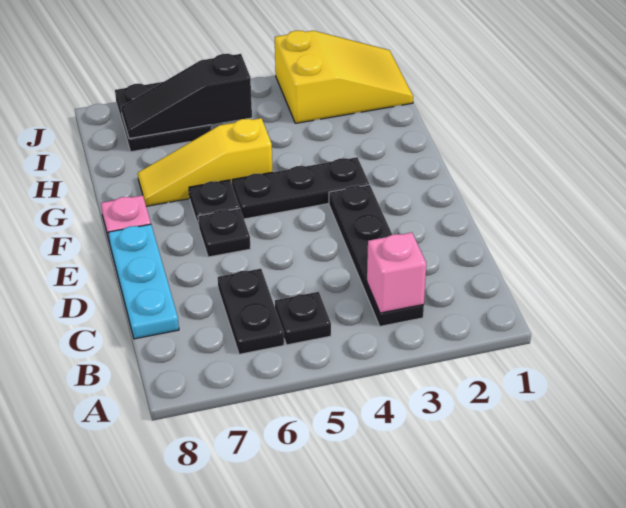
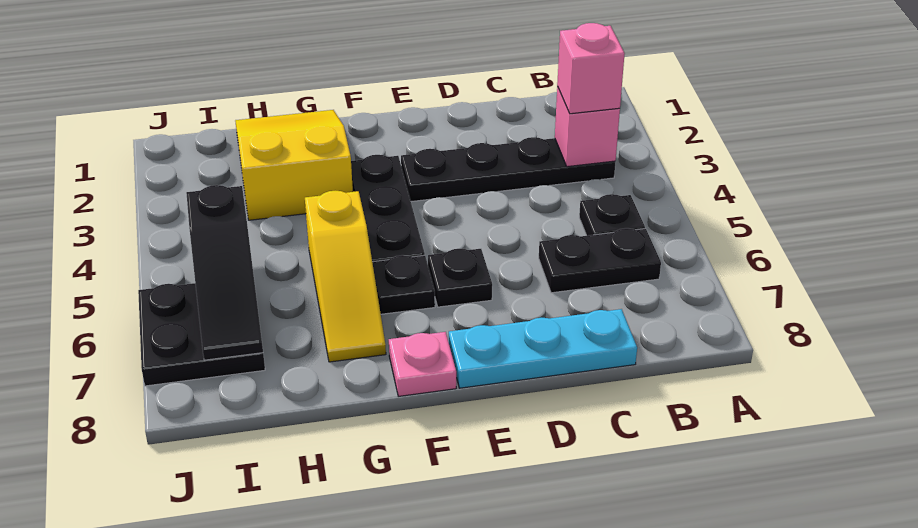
none -> pink 1x1 brick [557,23,625,114]
yellow 2x3 slope [275,31,413,123] -> yellow 2x3 slope moved to [235,110,353,220]

